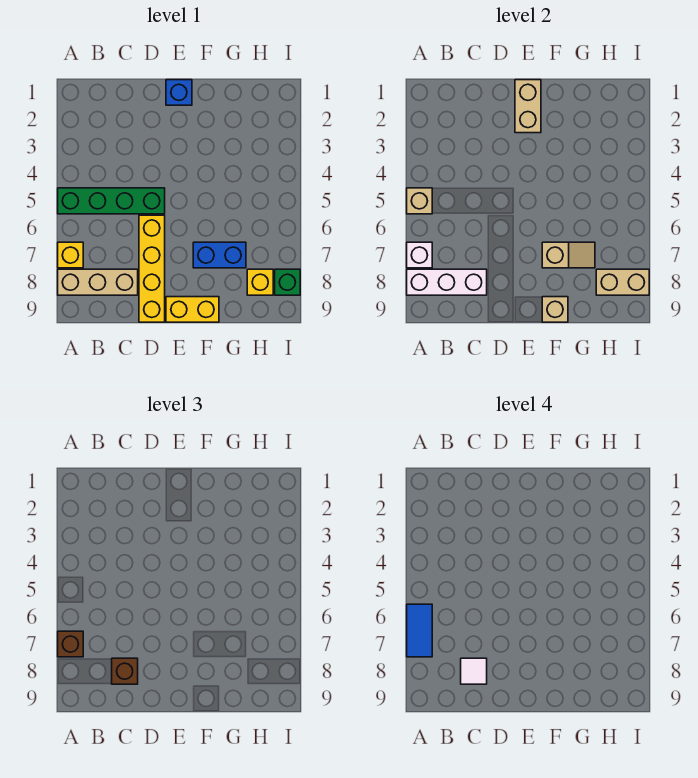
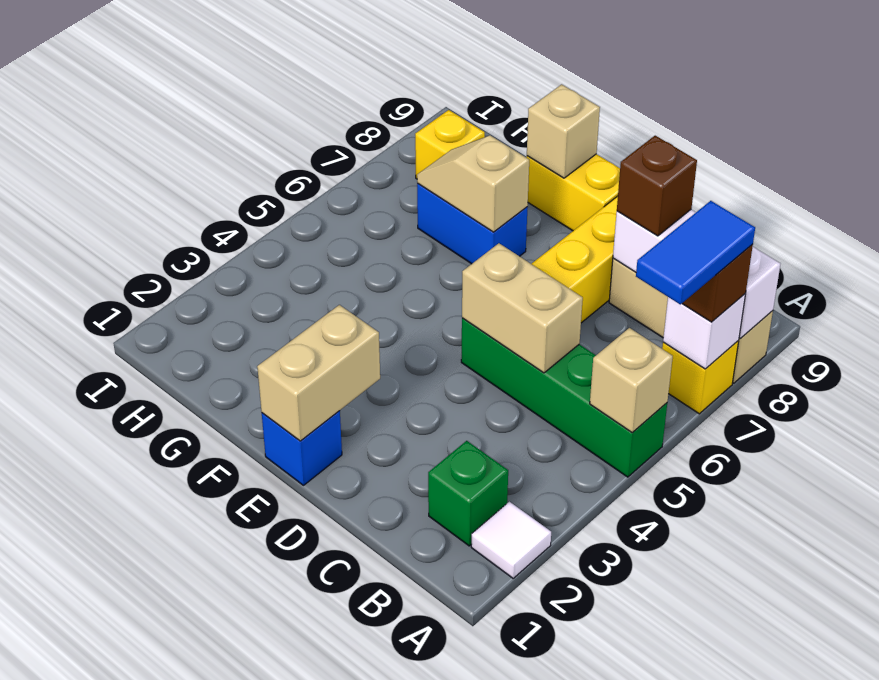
white 1x1 tile [461,658,487,684] -> white 1x1 tile moved to [471,502,551,578]
tan 1x2 brick [596,269,649,295] -> tan 1x2 brick moved to [462,243,583,373]
green 1x1 brick [275,269,300,295] -> green 1x1 brick moved to [428,441,508,546]

